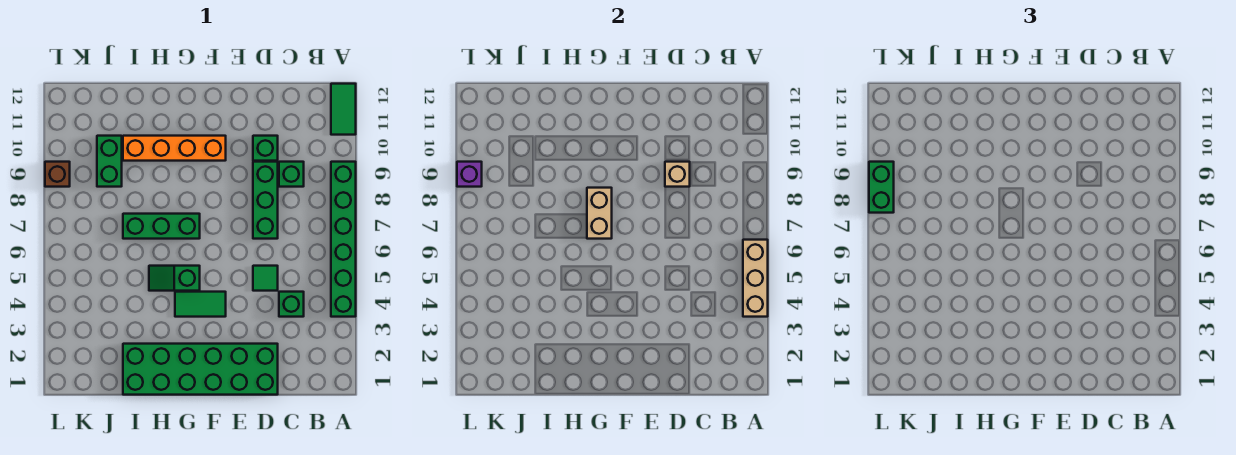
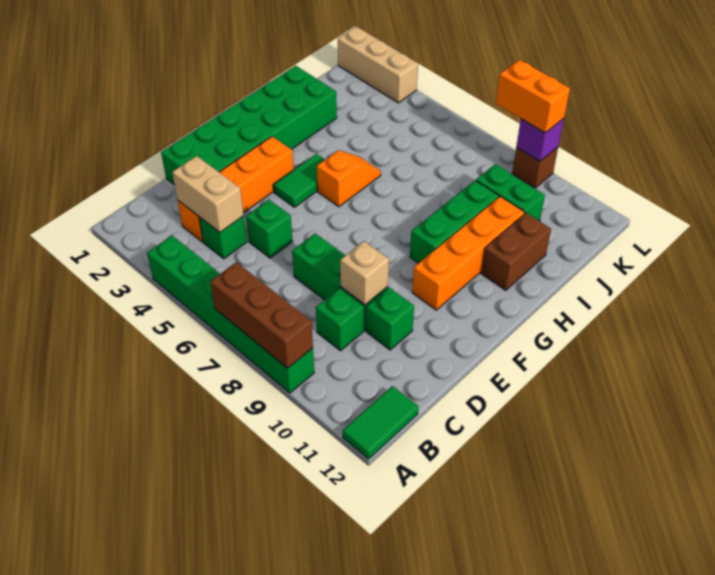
tan 1x3 brick [743,240,768,317] -> tan 1x3 brick moved to [338,27,418,103]
none -> brown 1x3 brick [210,262,313,368]
green 1x2 tile [331,84,356,135] -> green 1x2 tile turned to [343,386,418,459]
none -> orange 1x4 brick [178,136,294,242]
green 1x1 tile [253,266,278,291] -> green 1x1 brick [246,200,293,258]
green 1x2 slope [149,266,200,291] -> orange 1x2 slope [317,150,381,207]
green 1x3 brick [123,214,200,239] -> green 1x3 brick moved to [410,180,499,263]
tan 1x2 brick [587,188,612,239] -> tan 1x2 brick moved to [172,156,244,232]
none -> brown 1x2 brick [481,213,551,290]
green 1x2 brick [869,162,894,213] -> orange 1x2 brick [496,60,570,133]

